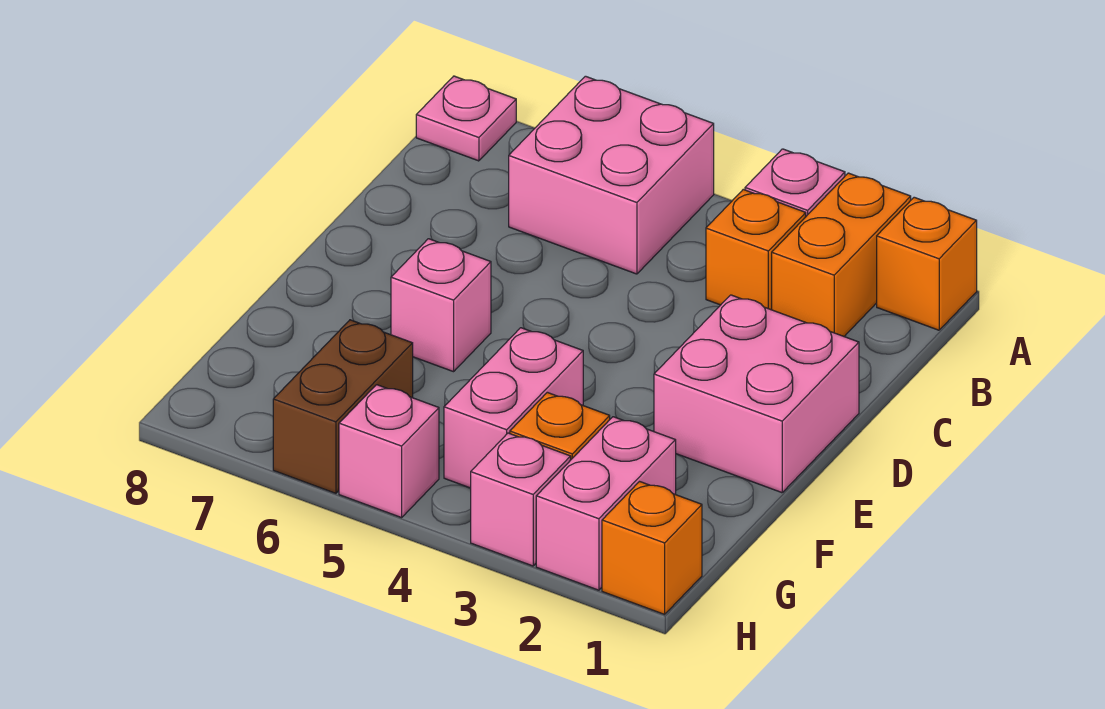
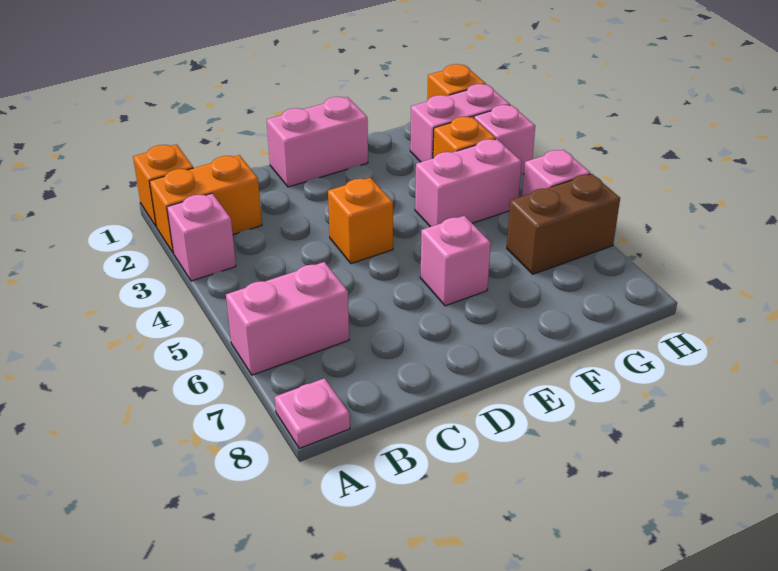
pink 2x2 brick [509,76,714,274] -> pink 1x2 brick [226,262,349,375]
orange 1x1 brick [706,190,806,310] -> orange 1x1 brick moved to [328,178,393,264]
pink 2x2 brick [654,295,859,493] -> pink 1x2 brick [267,97,368,187]

